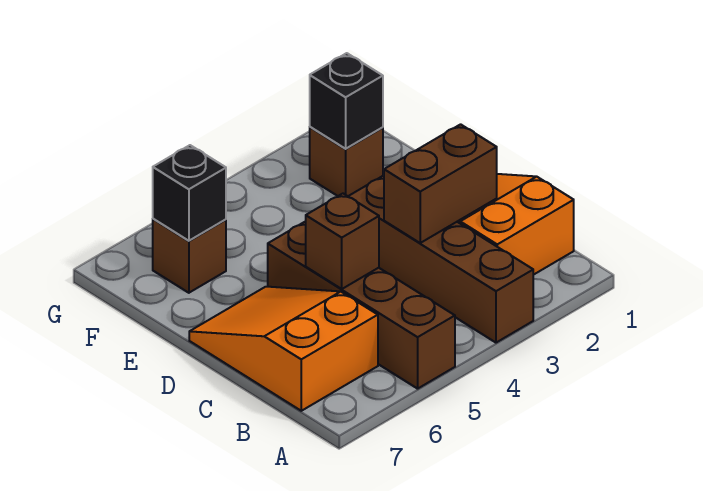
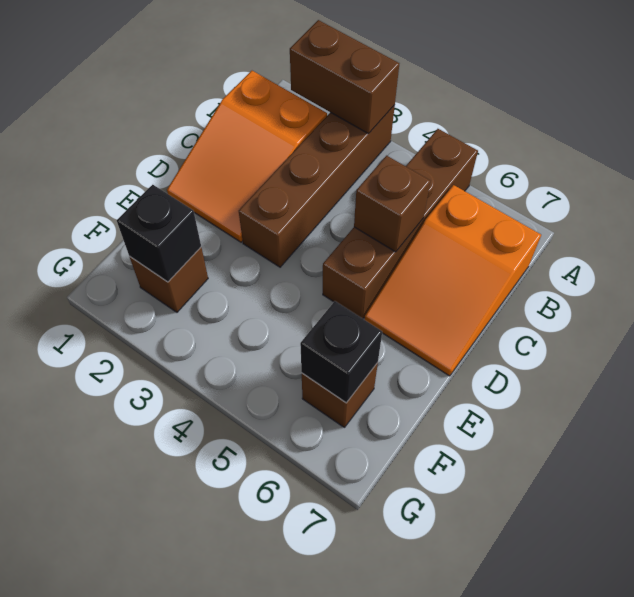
brown 1x2 brick [384,124,497,243] -> brown 1x2 brick moved to [290,20,399,134]

